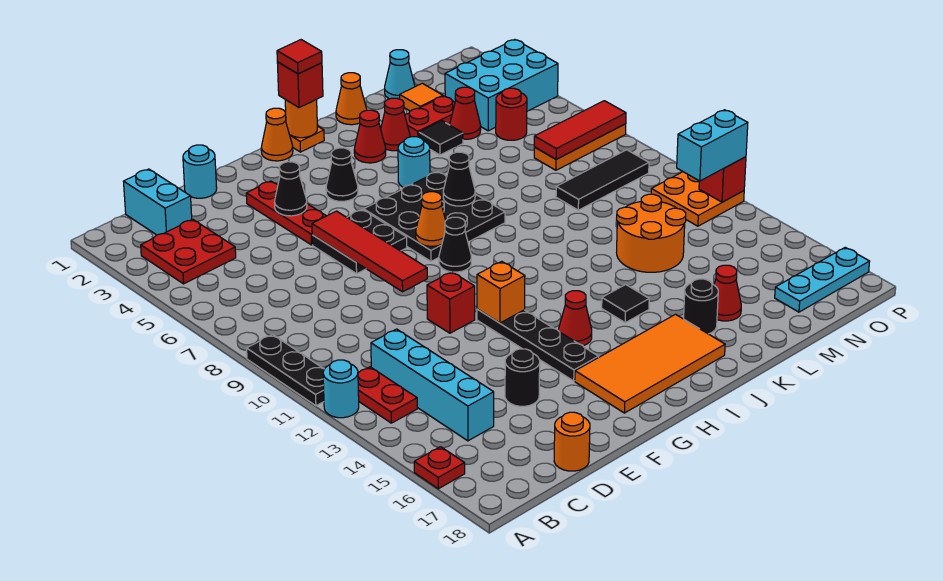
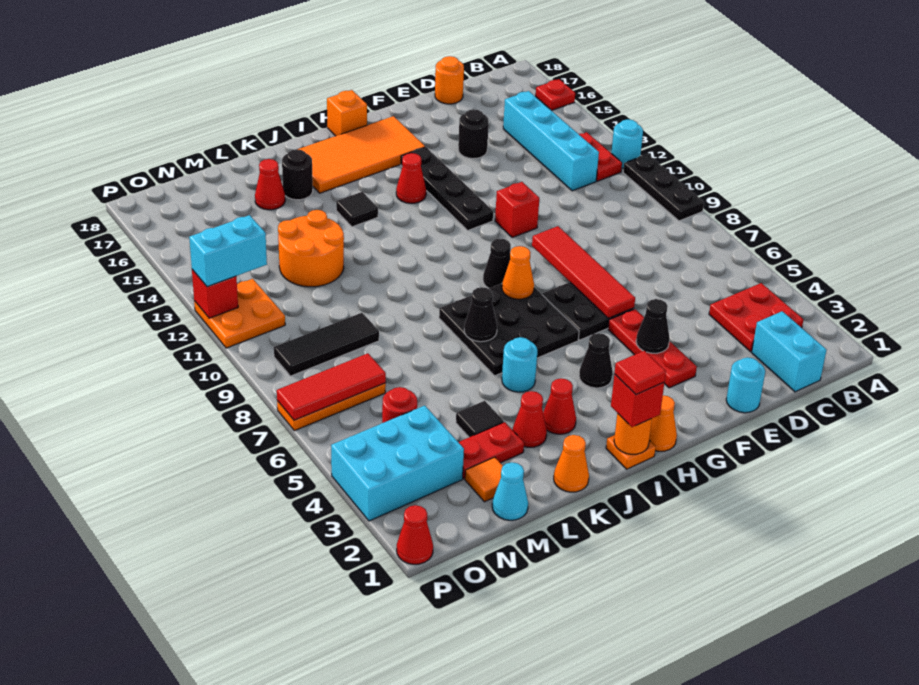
orange 1x1 brick [477,261,525,323] -> orange 1x1 brick moved to [327,90,367,136]
red 1x1 cone [450,87,481,139] -> red 1x1 cone moved to [397,505,433,564]
cyan 1x3 plate [775,247,870,312] -> none

